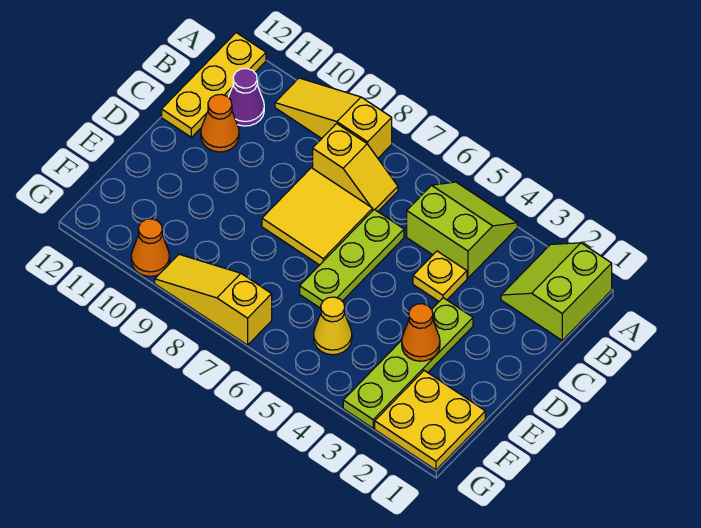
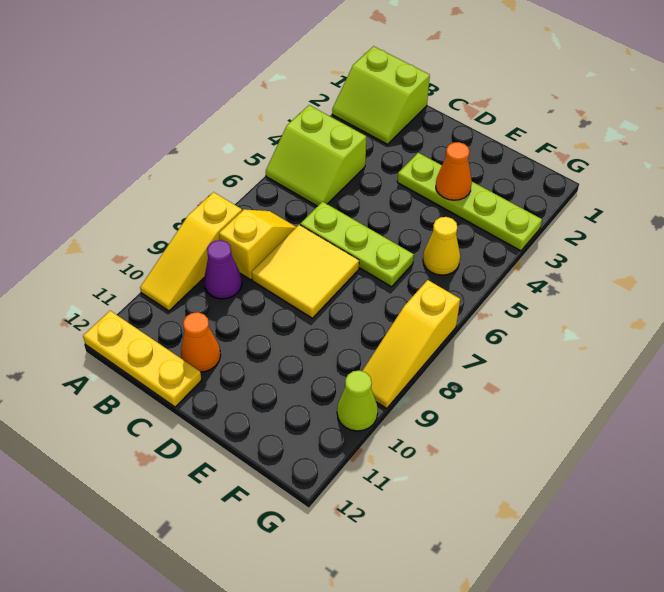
lime 2x2 slope [407,182,517,278] -> lime 2x2 slope turned to [266,105,366,206]
purple 1x1 cone [228,69,264,126] -> purple 1x1 cone moved to [204,240,242,299]
yellow 1x1 plate [413,251,467,301] -> none
yellow 2x2 plate [375,371,485,470] -> none
orange 1x1 cone [131,219,170,276] -> lime 1x1 cone [337,370,378,431]

